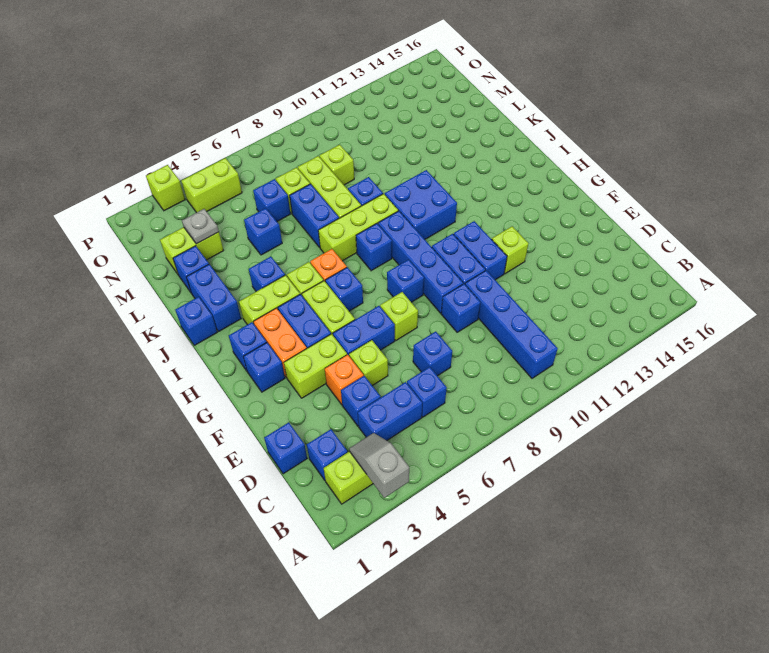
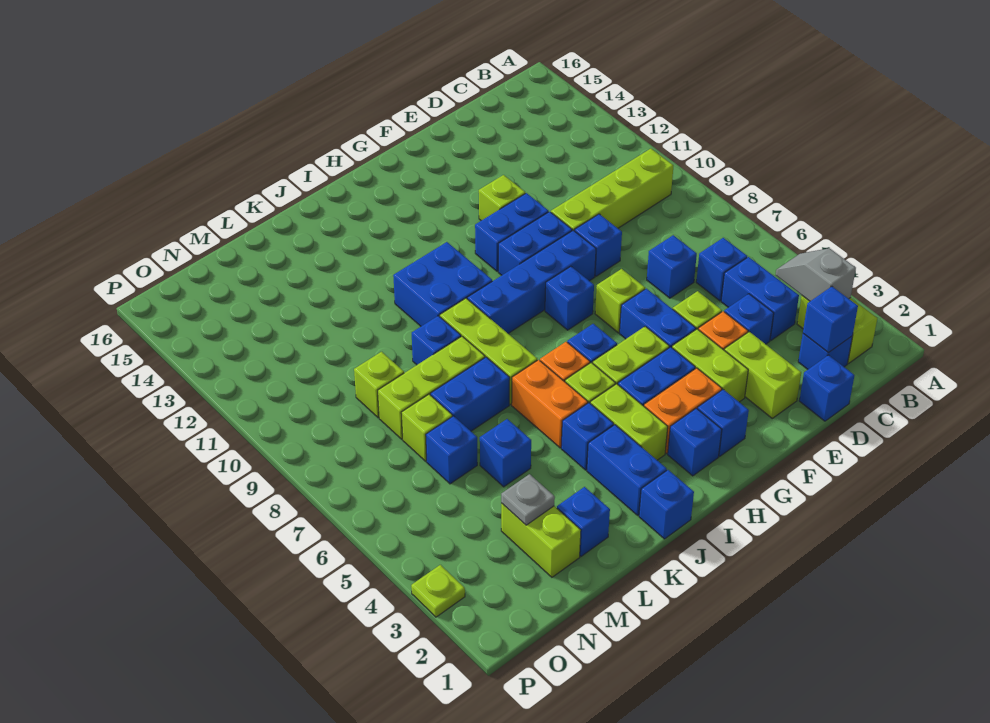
grey 1x2 slope [349,433,409,498] -> grey 1x2 slope turned to [776,248,856,301]
blue 1x4 brick [465,270,558,378] -> lime 1x4 brick [551,149,674,231]
blue 1x1 brick [356,224,392,271] -> blue 1x1 brick moved to [803,286,858,352]
blue 1x2 brick [187,264,241,331] -> blue 1x2 brick turned to [587,425,667,515]
none -> orange 1x2 brick [512,360,588,448]
lime 1x2 brick [182,158,242,213] -> lime 1x2 brick moved to [724,332,801,418]
lime 1x1 brick [146,165,185,211] -> lime 1x1 plate [411,565,465,617]

